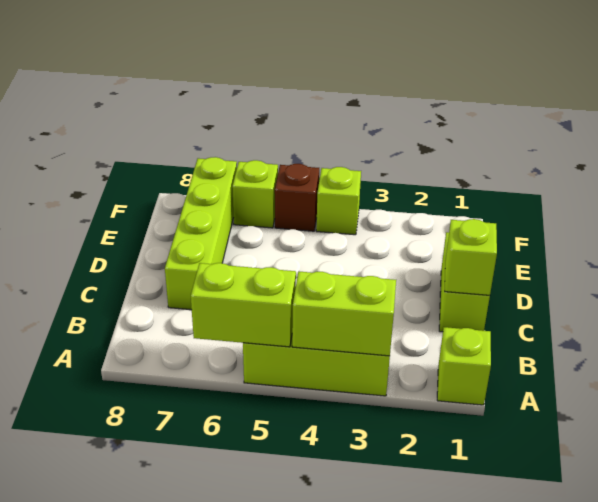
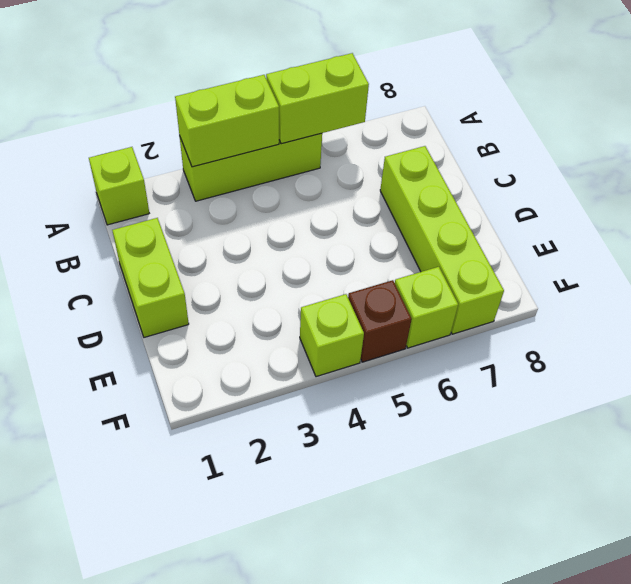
lime 1x1 brick [445,219,497,295] -> none

